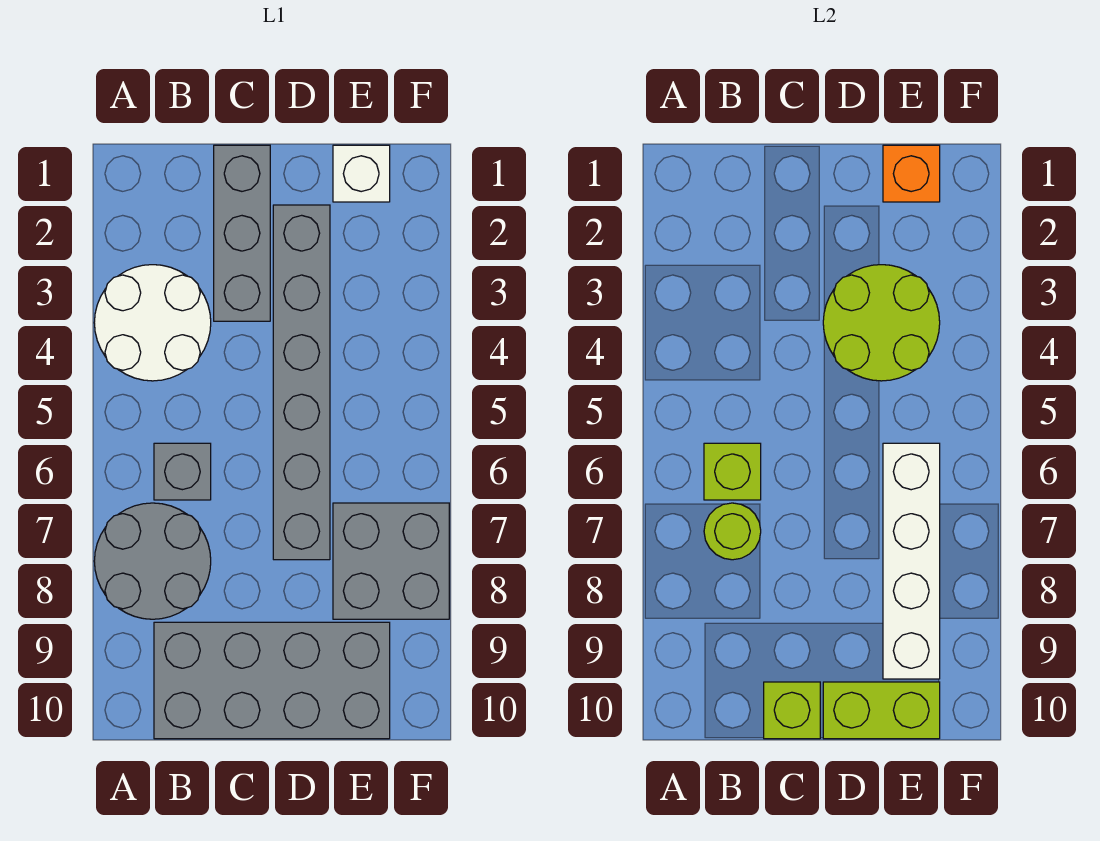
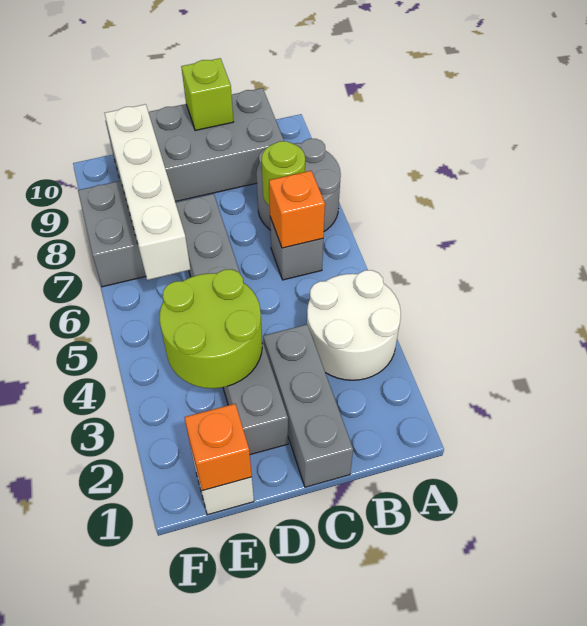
lime 1x1 brick [704,443,761,500] -> orange 1x1 brick [269,171,325,248]
lime 1x2 brick [823,682,940,739] -> none

